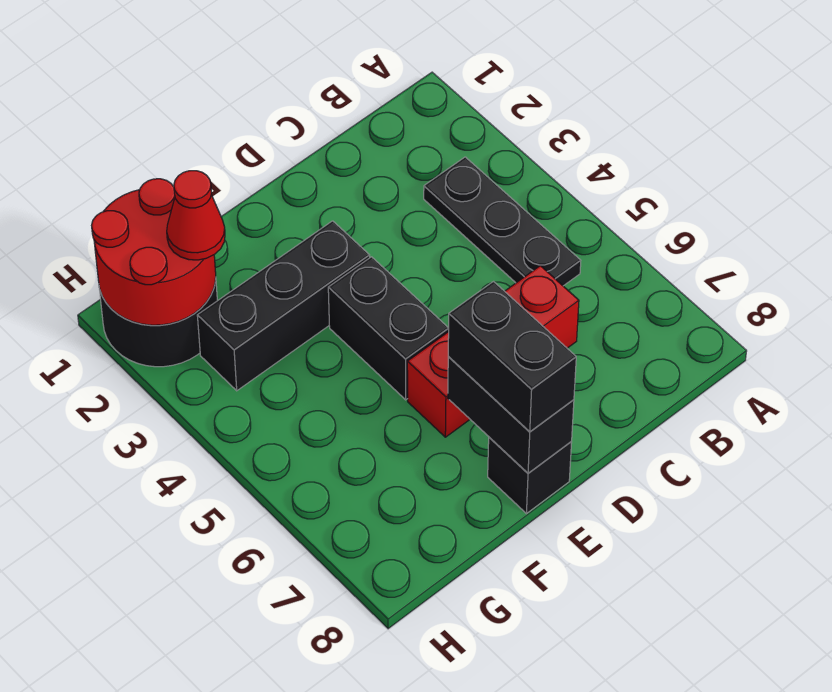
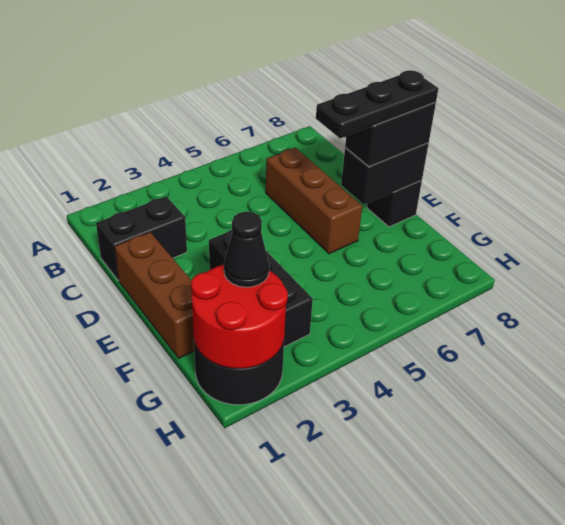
black 1x3 plate [424,157,581,286] -> black 1x3 plate moved to [316,70,439,138]
red 1x3 brick [407,266,579,437] -> brown 1x3 brick [266,148,362,254]
none -> brown 1x3 brick [115,232,194,359]
black 1x2 brick [328,257,449,400] -> black 1x2 brick moved to [96,196,187,281]
red 1x1 cone [167,171,225,260] -> black 1x1 cone [224,212,269,287]

